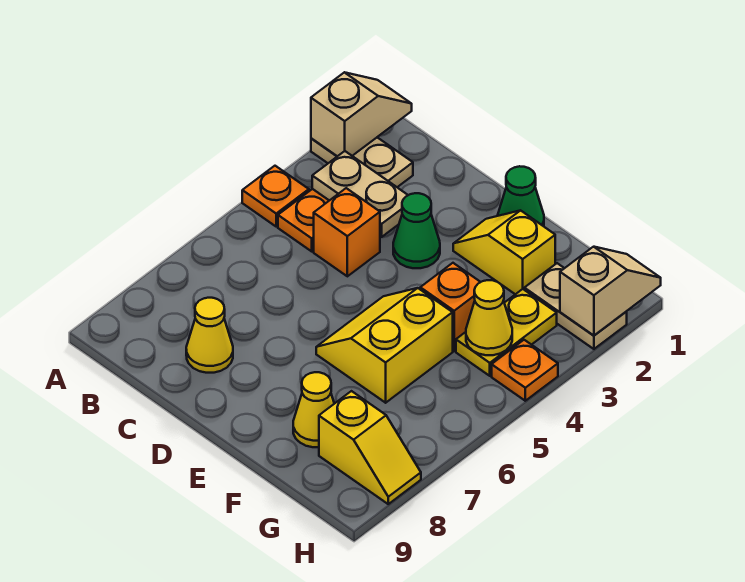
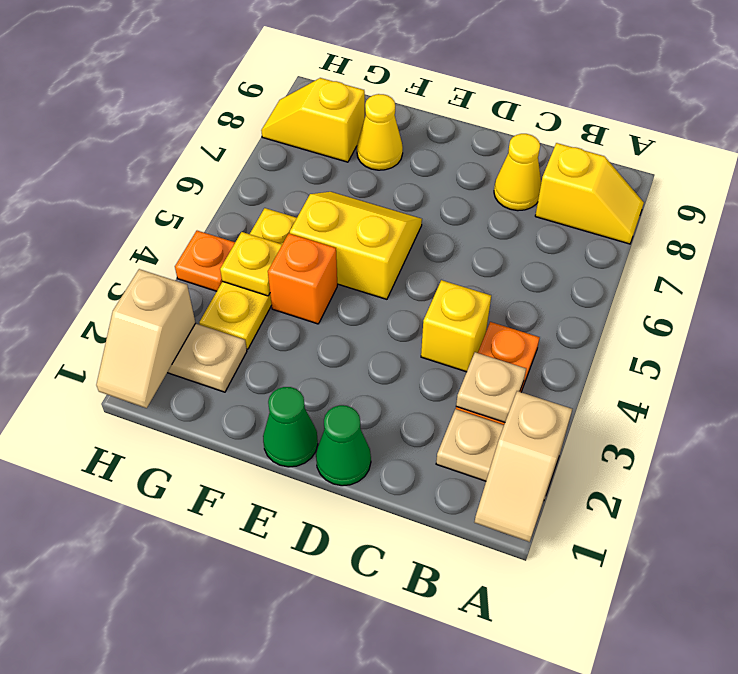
orange 1x1 plate [242,166,309,226] -> none
tan 1x2 plate [312,151,408,237] -> tan 1x1 plate [456,352,526,423]
orange 1x1 brick [314,188,380,276] -> yellow 1x1 brick [421,280,491,372]
green 1x1 cone [393,193,440,268] -> green 1x1 cone moved to [316,405,371,486]
yellow 1x2 slope [453,210,555,294] -> yellow 1x2 slope moved to [535,143,644,244]
yellow 2x2 slope [316,288,453,403] -> yellow 2x2 slope turned to [290,192,422,299]
yellow 1x2 plate [456,289,557,376] -> yellow 1x3 plate [199,208,297,349]
yellow 1x1 cone [466,280,512,355] -> yellow 1x1 plate [220,232,282,296]

